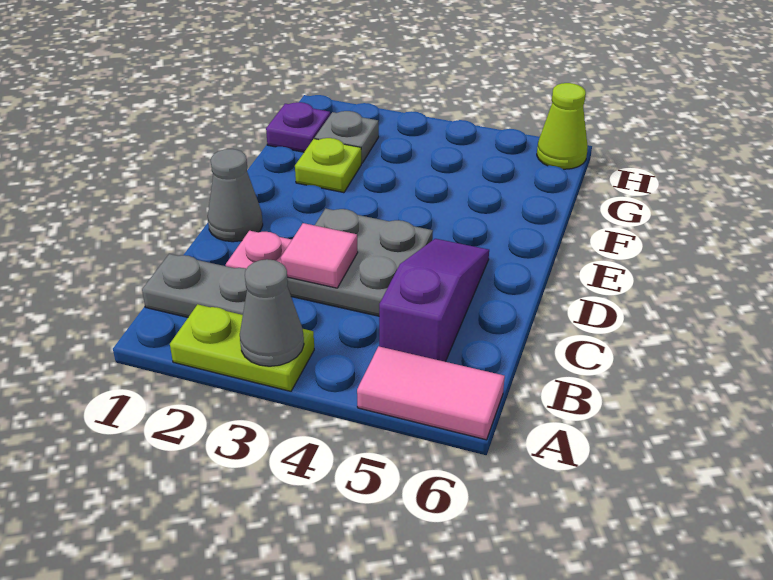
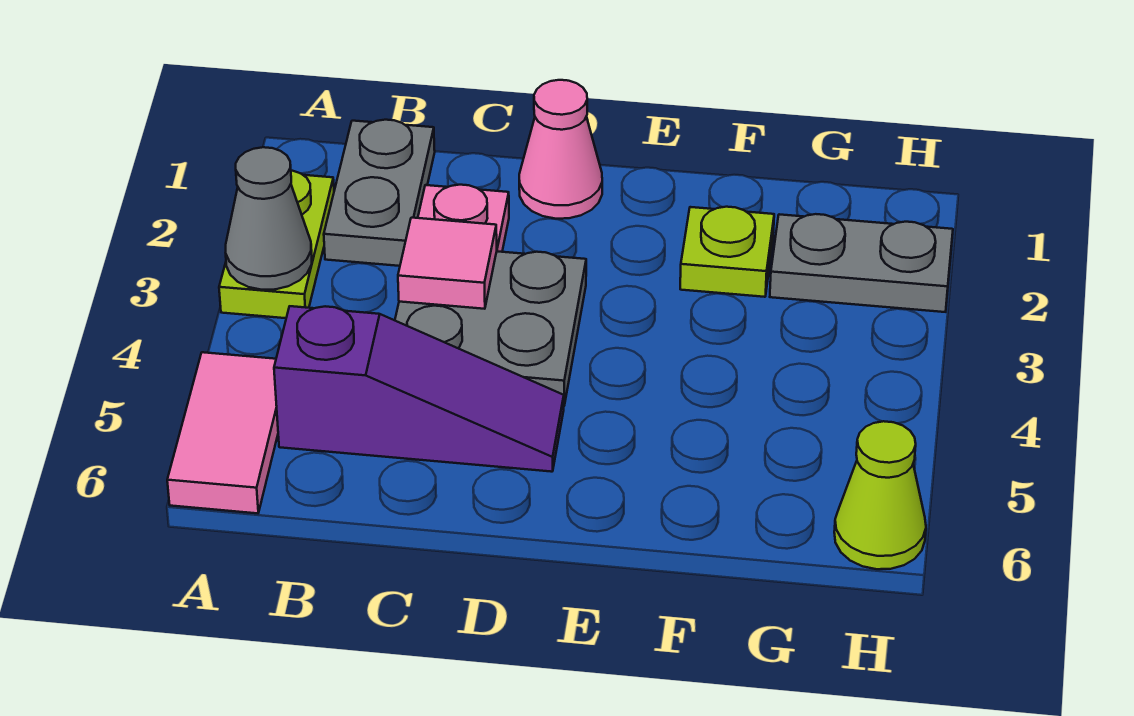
grey 1x1 cone [208,149,263,242] -> pink 1x1 cone [519,80,602,219]
purple 1x1 plate [266,102,330,152] -> none
grey 1x1 plate [315,111,379,163] -> grey 1x2 plate [770,214,953,312]

